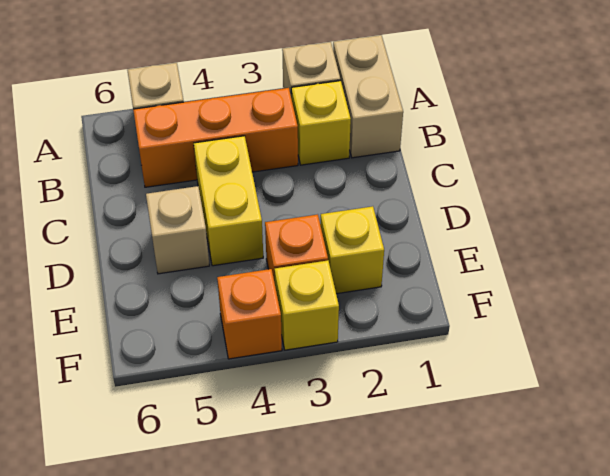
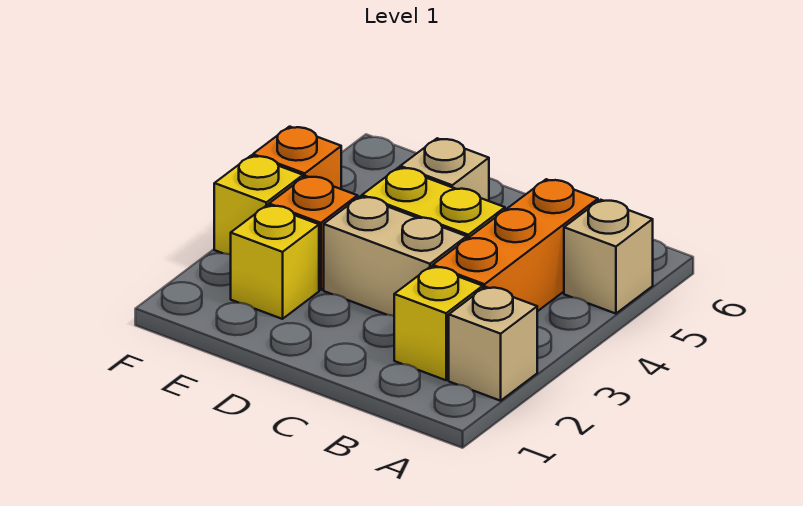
tan 1x2 brick [333,35,403,158] -> tan 1x2 brick moved to [324,196,467,316]

